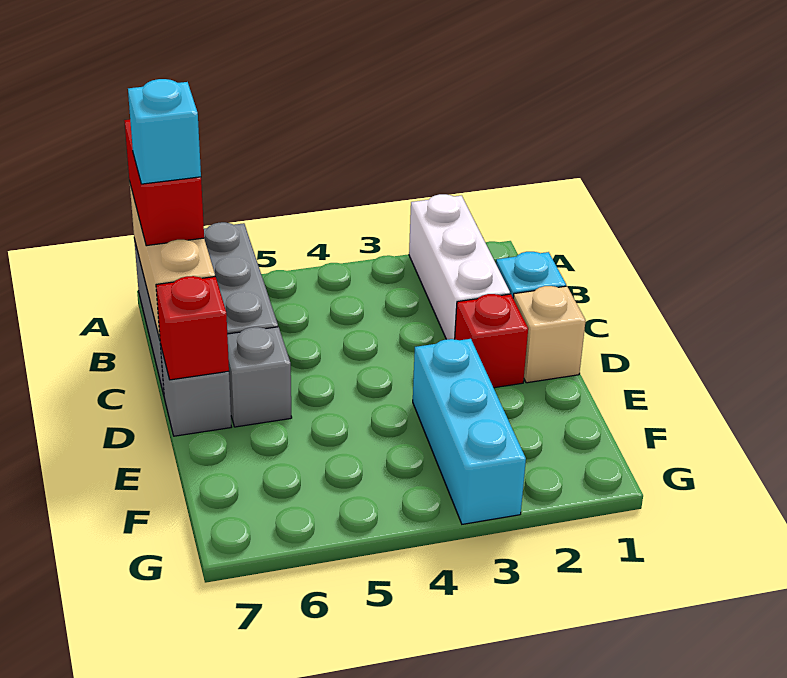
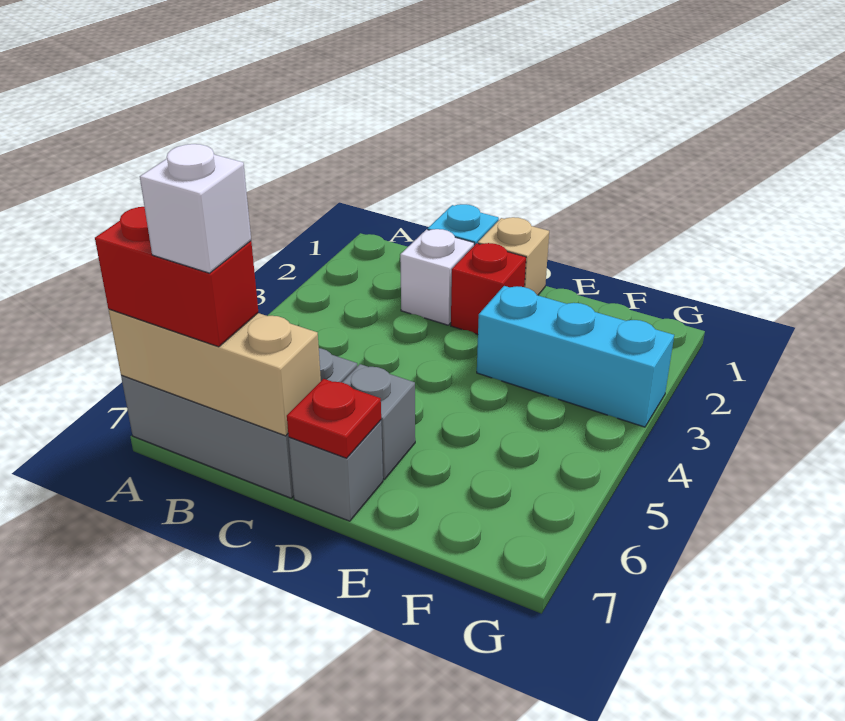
white 1x3 brick [409,194,510,339] -> white 1x1 brick [400,229,474,325]
cyan 1x1 brick [128,79,201,184] -> white 1x1 brick [140,144,251,273]
red 1x1 brick [156,276,229,380] -> red 1x1 plate [287,379,381,458]

